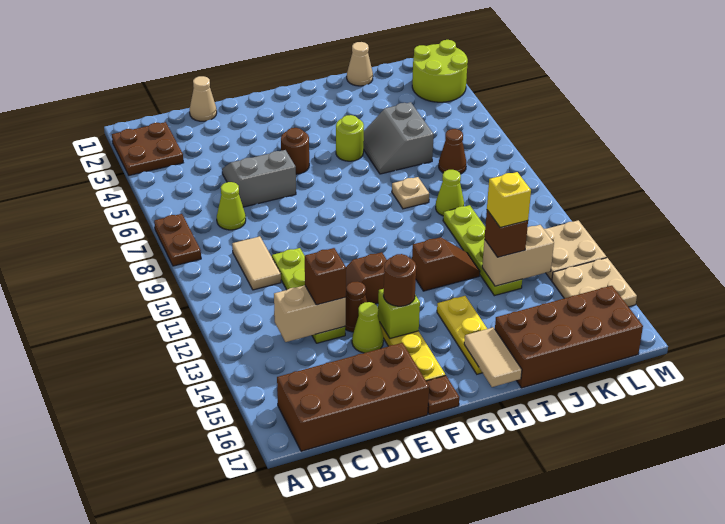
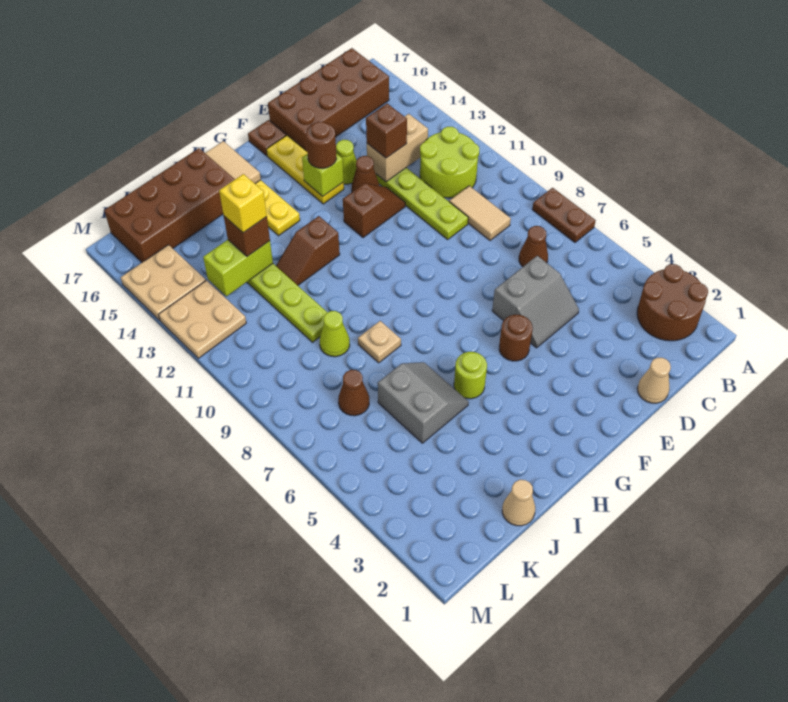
brown 2x2 plate [112,122,183,175] -> brown 2x2 round brick [637,264,708,341]
lime 1x1 cone [217,182,246,230] -> brown 1x1 cone [519,226,548,267]
tan 1x2 brick [482,225,554,286] -> lime 1x2 brick [203,240,273,296]
lime 2x2 round brick [412,40,468,102] -> lime 2x2 round brick moved to [420,127,479,198]

